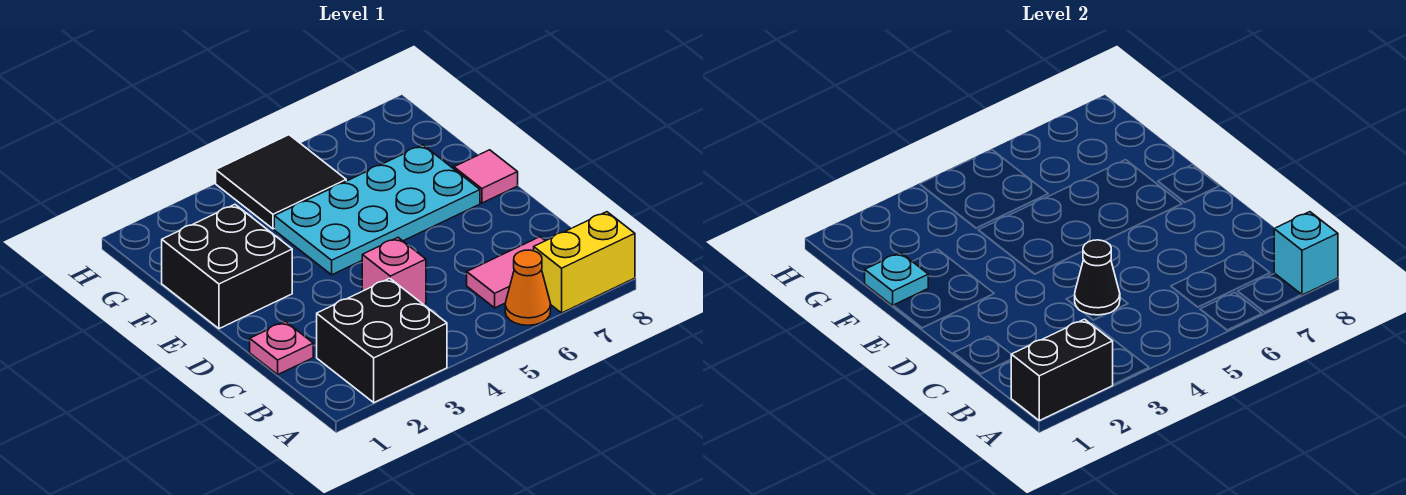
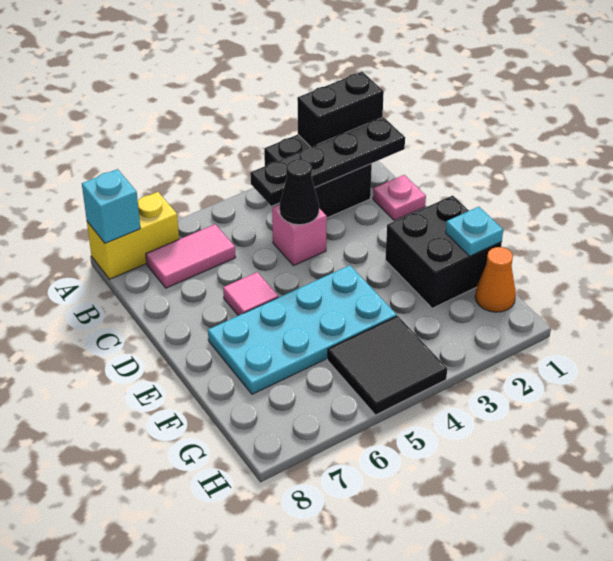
orange 1x1 cone [505,250,551,325] -> orange 1x1 cone moved to [475,247,516,312]
none -> black 1x4 plate [250,117,405,206]
pink 1x1 tile [454,150,518,203] -> pink 1x1 tile moved to [223,272,278,316]

